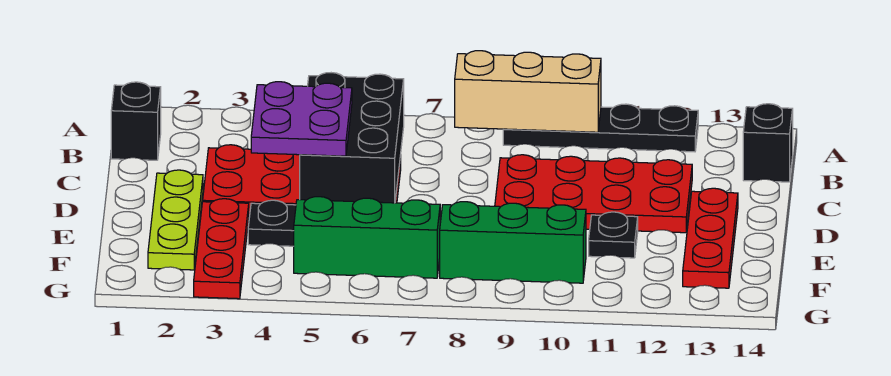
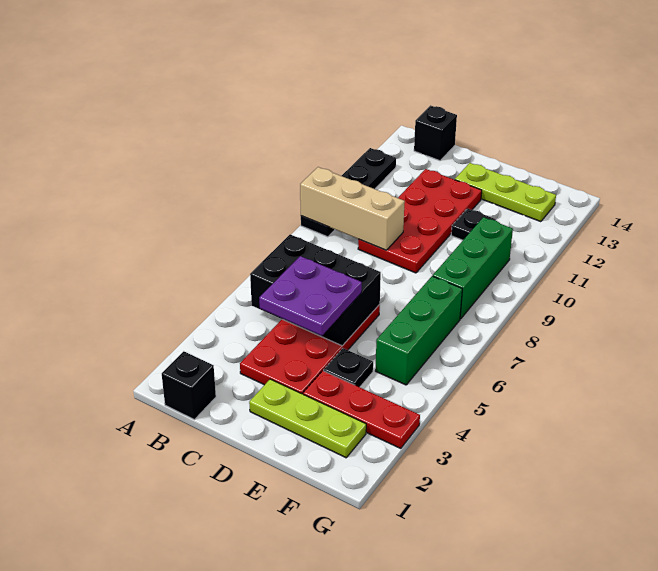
tan 1x3 brick [455,51,601,132] -> tan 1x3 brick turned to [300,167,405,250]
red 1x3 plate [683,188,738,288] -> lime 1x3 plate [455,163,556,222]

